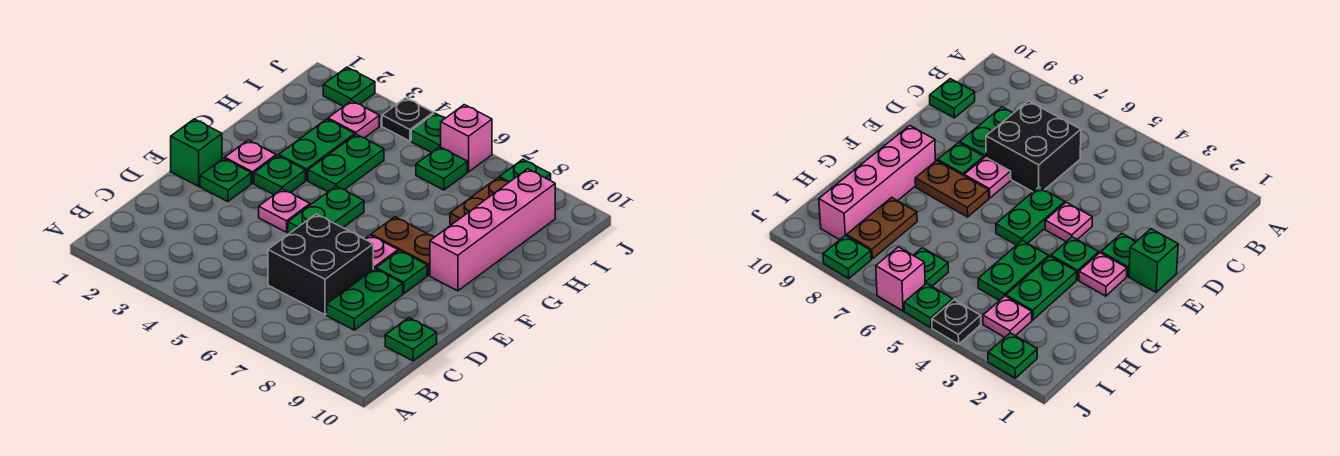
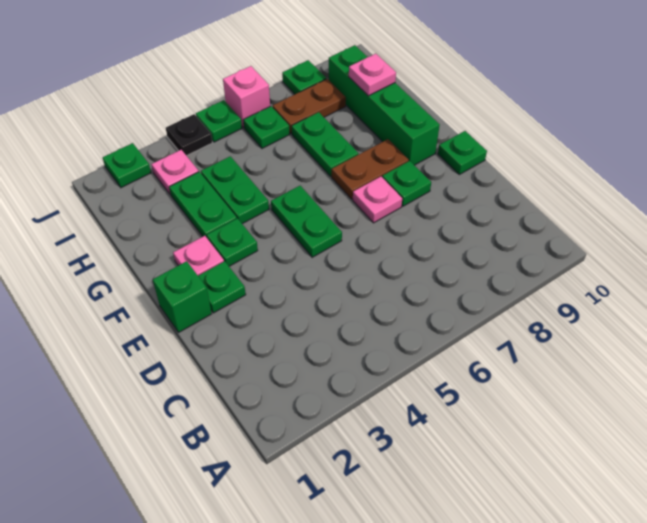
black 2x2 brick [268,214,373,315] -> none
green 1x2 plate [327,269,403,330] -> green 1x2 plate moved to [292,112,359,176]
green 1x1 plate [385,318,437,361] -> green 1x1 plate moved to [438,131,487,174]
pink 1x1 plate [259,189,310,232] -> pink 1x1 plate moved to [349,54,396,96]
pink 1x4 brick [430,169,555,291] -> green 1x4 brick [329,45,440,165]
brown 1x2 plate [450,178,509,225] -> brown 1x2 plate turned to [273,79,346,134]

